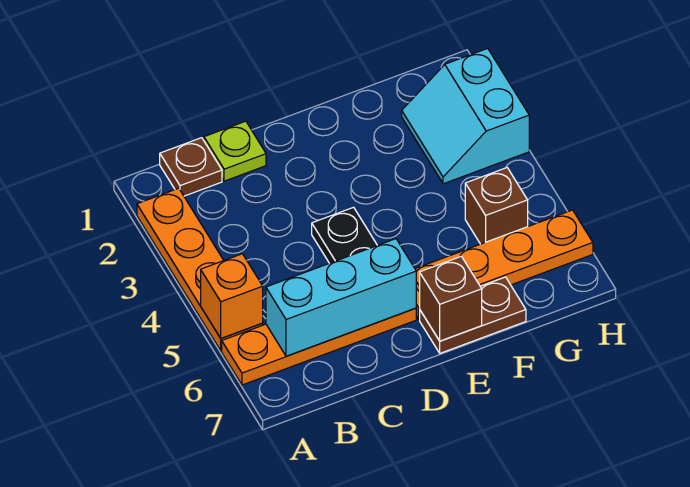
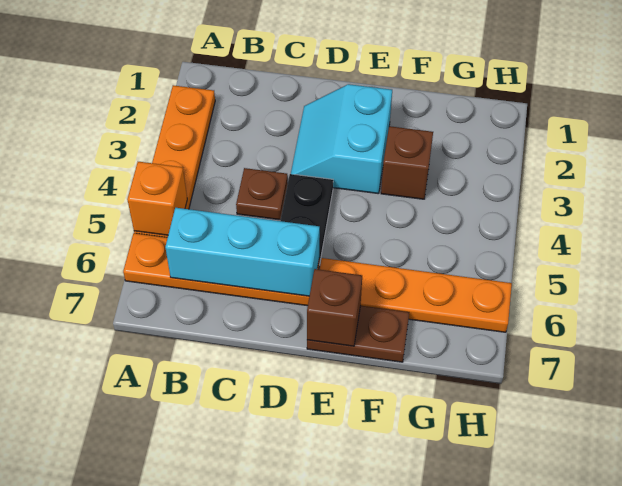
brown 1x1 plate [160,138,222,196] -> brown 1x1 plate moved to [236,168,288,220]
lime 1x1 plate [204,121,266,181] -> none
cyan 2x2 slope [402,48,529,184] -> cyan 2x2 slope moved to [291,84,392,194]
brown 1x1 brick [465,168,528,244] -> brown 1x1 brick moved to [381,126,433,199]

